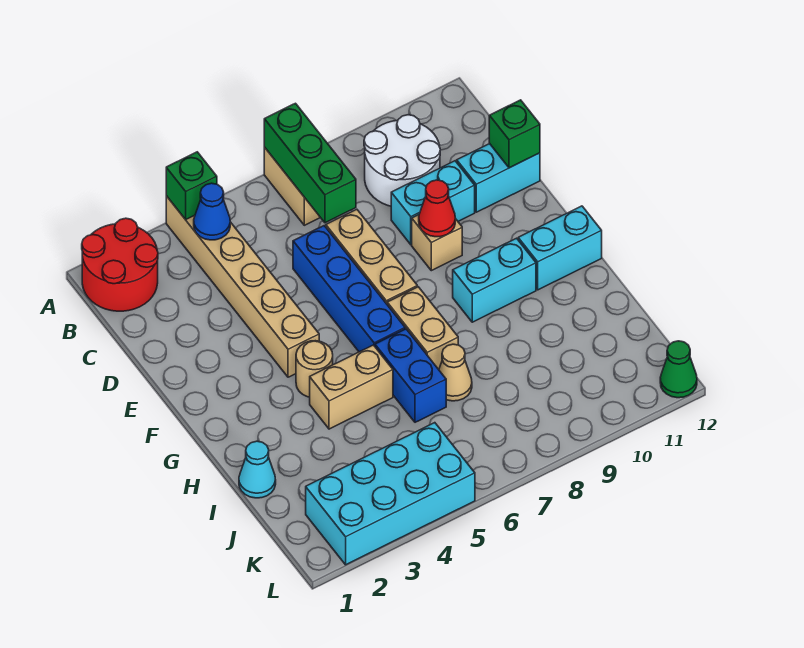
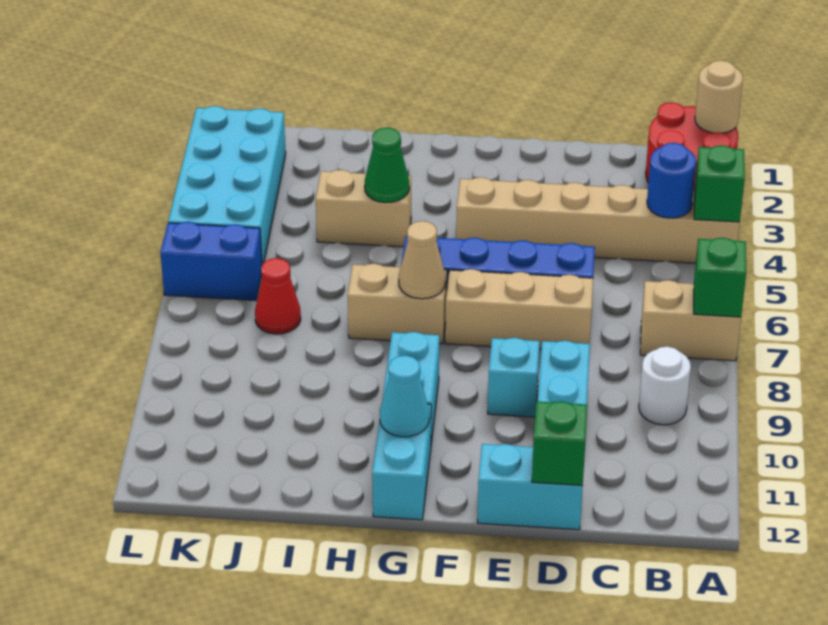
green 1x3 brick [264,103,356,223] -> green 1x1 brick [694,238,746,317]
blue 1x1 cone [194,183,230,240] -> blue 1x1 round brick [647,143,696,218]
white 2x2 round brick [364,115,440,206] -> white 1x1 round brick [639,346,691,425]
cyan 1x2 brick [457,144,540,212] -> cyan 1x2 brick turned to [477,444,583,530]
tan 1x1 brick [412,215,462,271] -> cyan 1x1 brick [488,338,540,417]
red 1x1 cone [419,180,455,237] -> red 1x1 cone moved to [255,258,301,334]
tan 1x1 round brick [296,341,333,397] -> tan 1x1 round brick moved to [695,61,743,133]
tan 1x2 brick [310,345,393,429] -> tan 1x2 brick turned to [316,170,411,247]
blue 1x2 brick [375,329,446,422] -> blue 1x2 brick moved to [160,222,262,301]
cyan 1x1 cone [239,441,276,498] -> cyan 1x1 cone moved to [380,355,429,437]
tan 1x1 cone [439,344,472,401] -> tan 1x1 cone moved to [399,221,445,299]
green 1x1 cone [660,341,697,398] -> green 1x1 cone moved to [365,128,409,203]

